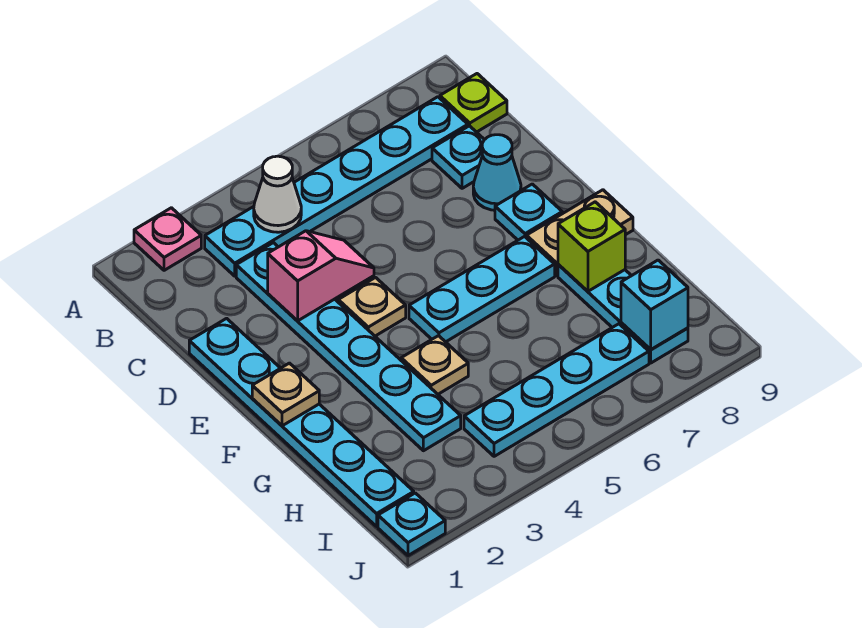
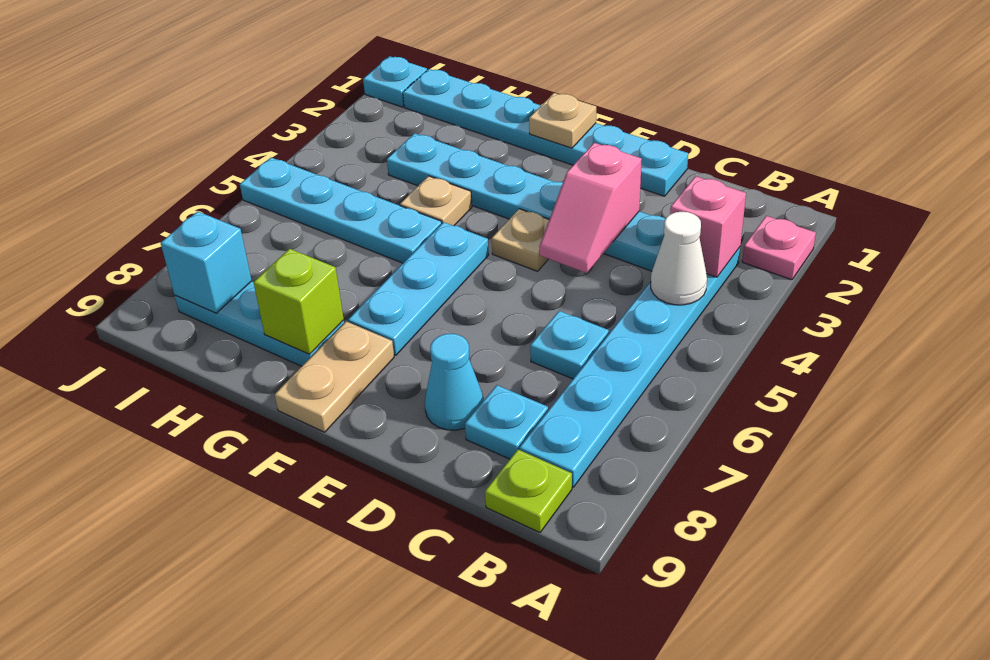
none -> pink 1x1 brick [670,176,746,277]
cyan 1x1 plate [495,184,562,240] -> cyan 1x1 plate moved to [530,311,609,379]
cyan 1x4 plate [464,324,649,456] -> cyan 1x4 plate turned to [240,158,442,263]

